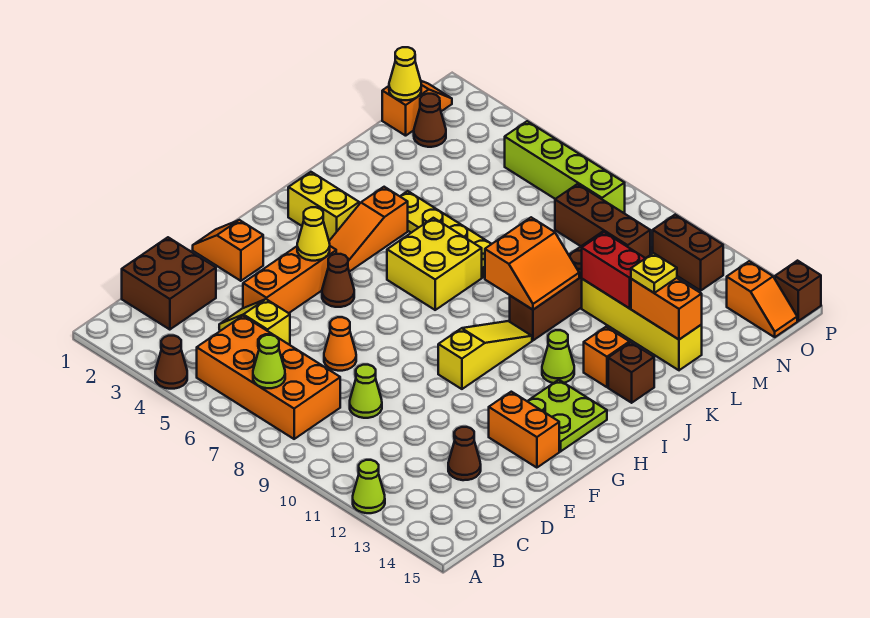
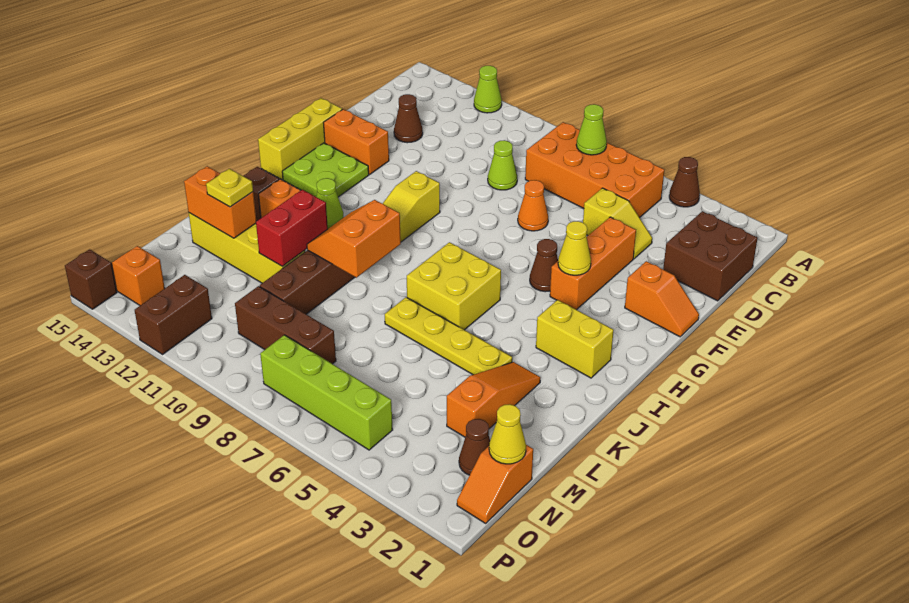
none -> yellow 1x3 brick [258,98,342,180]
orange 1x3 slope [329,187,408,272] -> orange 1x3 slope moved to [447,362,540,437]
red 1x2 brick [582,232,645,308] -> red 1x2 brick turned to [256,190,328,267]
brown 1x2 brick [653,215,723,290] -> brown 1x2 brick turned to [135,275,212,354]

